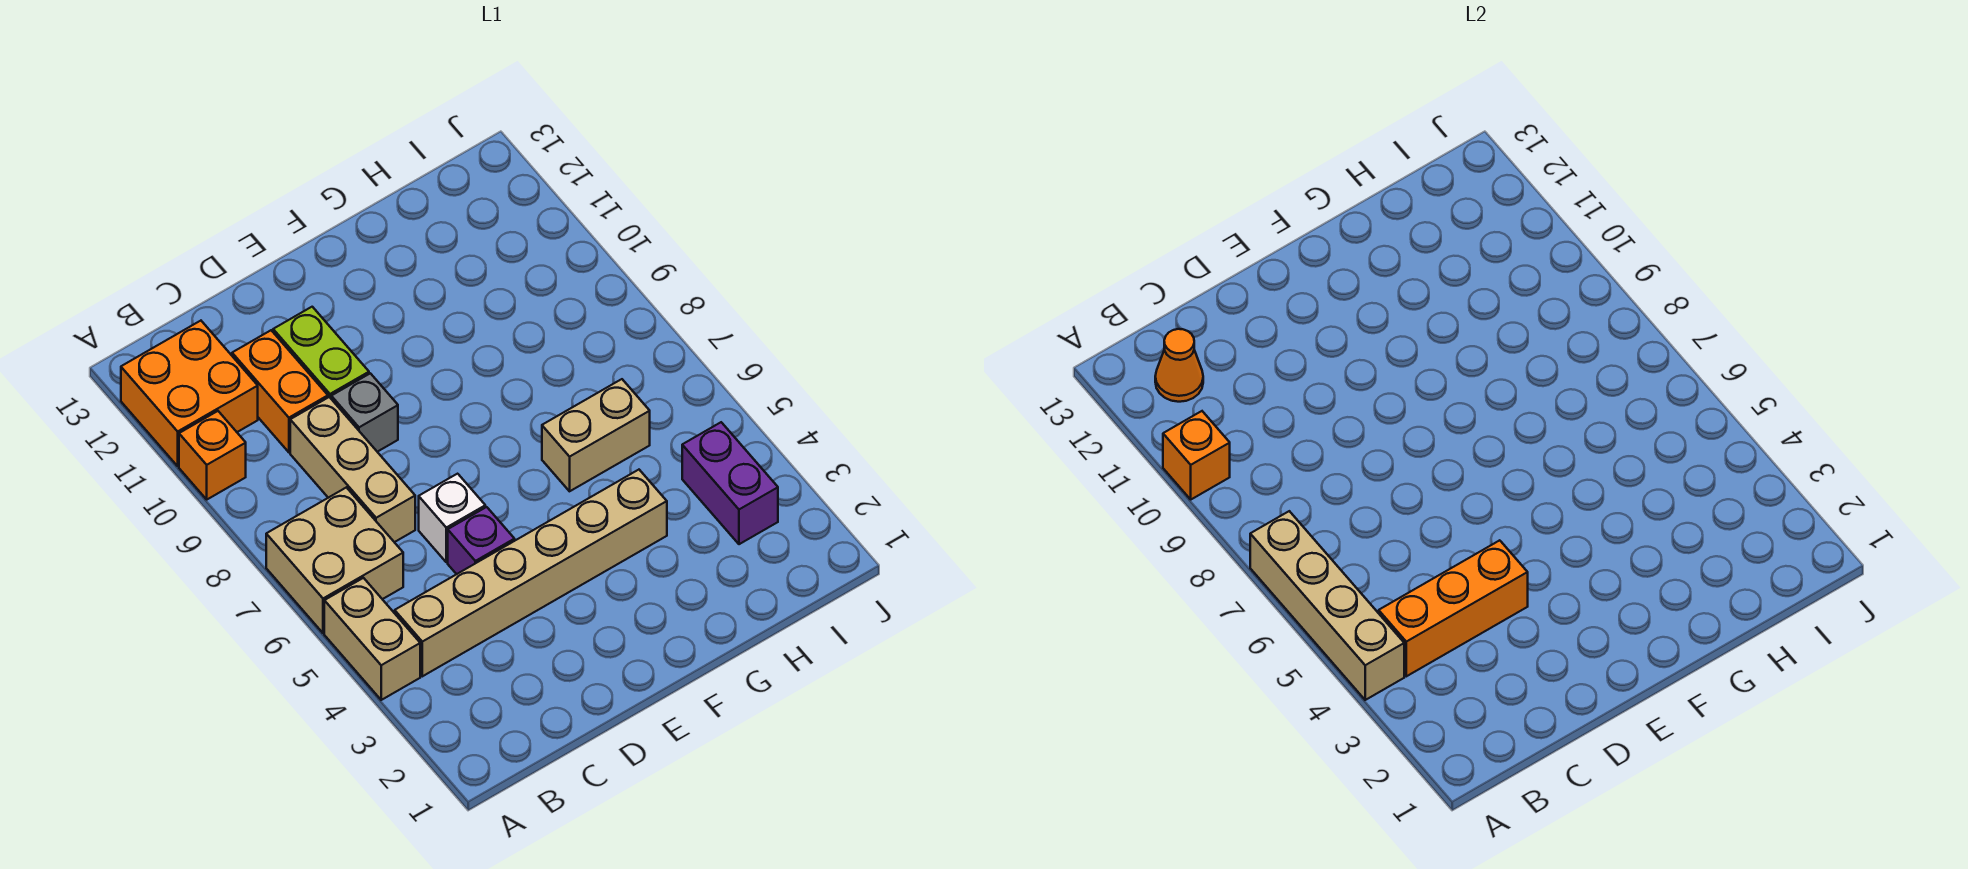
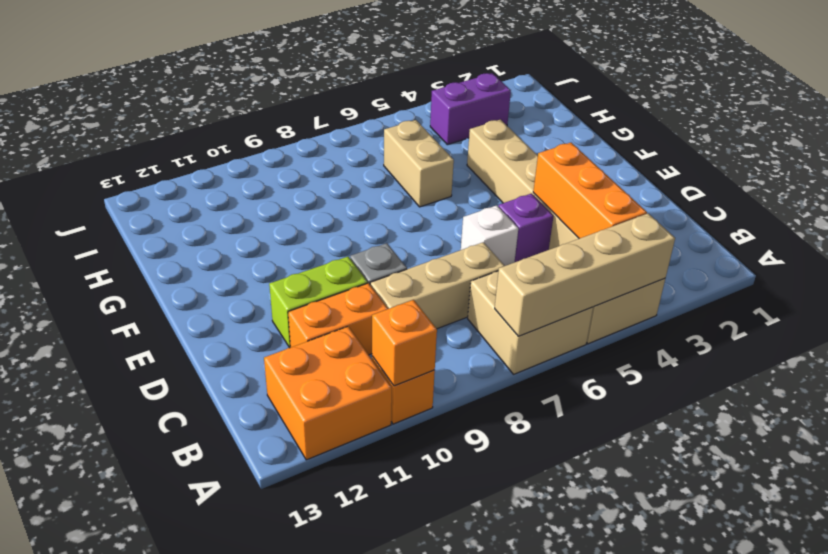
orange 1x1 cone [1155,329,1203,402] -> none

